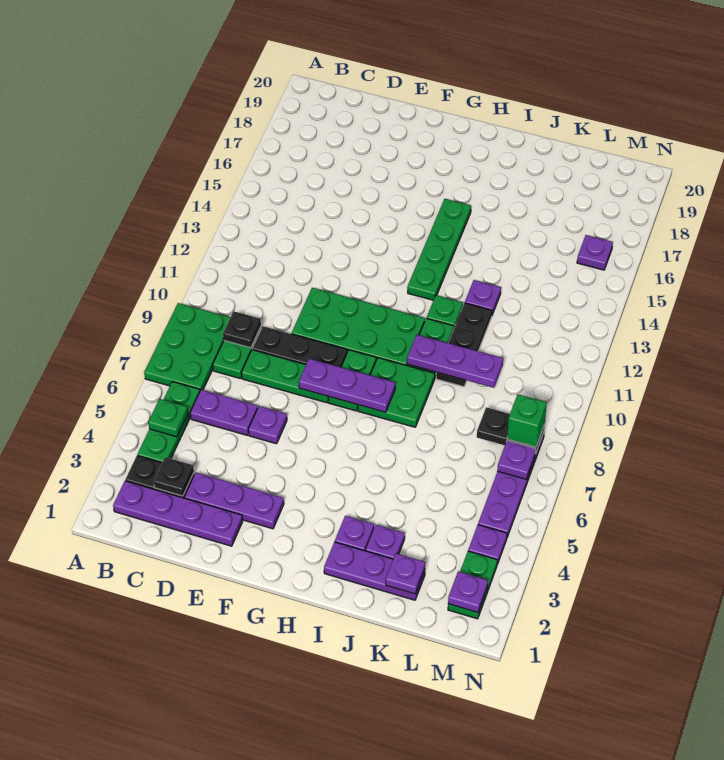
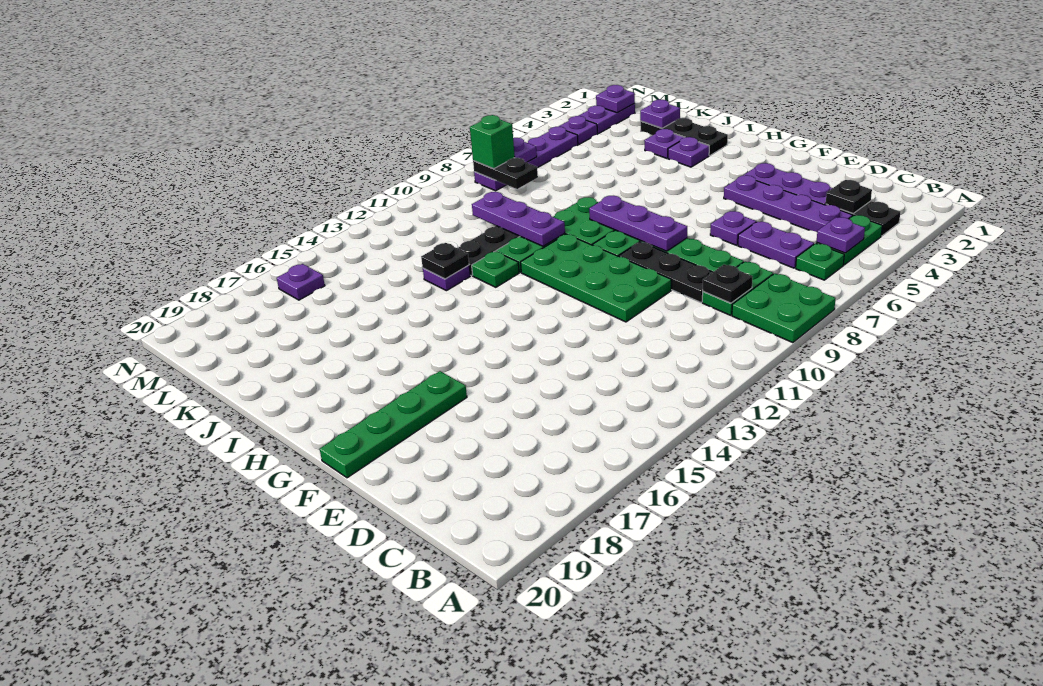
green 2x3 plate [144,303,230,390] -> green 2x2 plate [732,273,836,343]
purple 1x4 plate [113,481,243,546] -> purple 1x4 plate moved to [724,175,852,232]
green 1x1 plate [148,399,188,437] -> purple 1x1 plate [817,217,865,253]
green 1x4 plate [407,199,471,300] -> green 1x4 plate moved to [320,371,467,478]
purple 1x3 plate [324,542,425,600] -> black 1x3 plate [641,118,728,156]
none -> black 1x1 plate [421,243,469,279]
green 1x2 plate [448,551,497,619] -> purple 1x2 plate [579,104,635,134]

